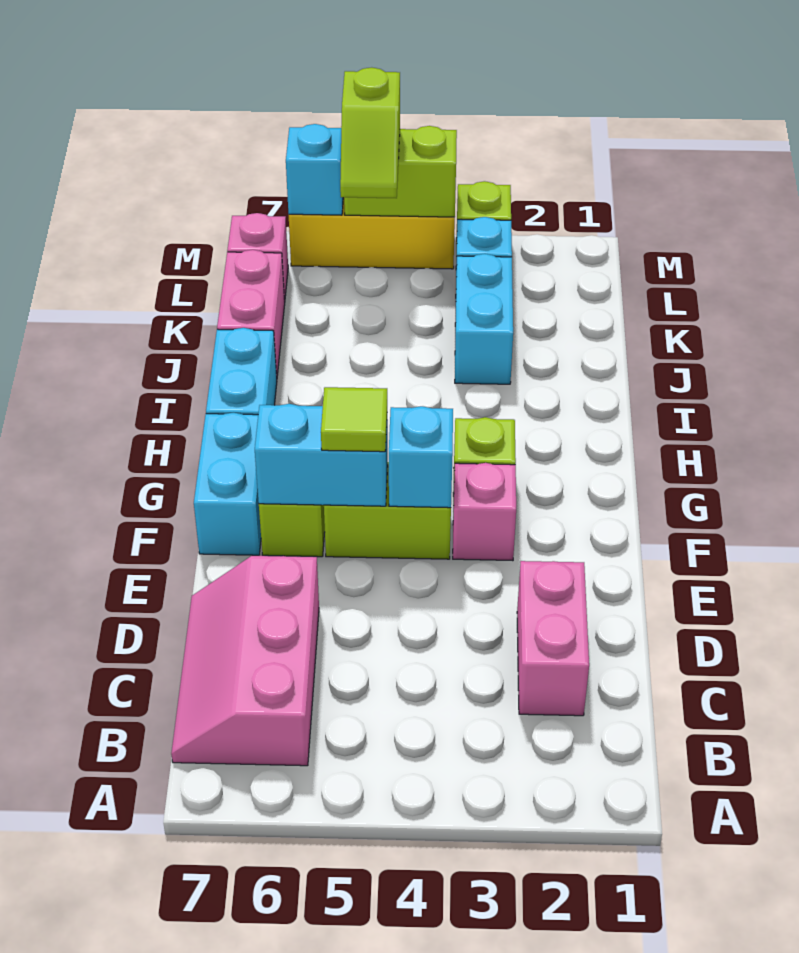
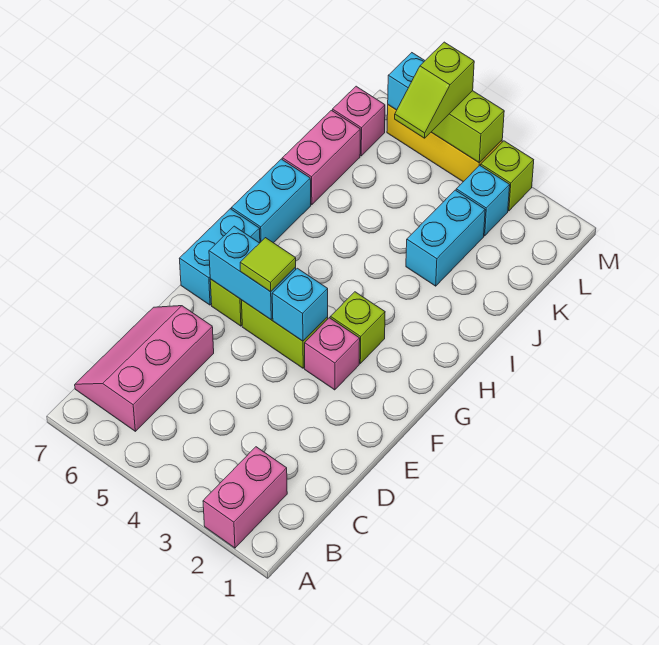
pink 1x2 brick [517,561,589,716] -> pink 1x2 brick moved to [203,447,287,548]

